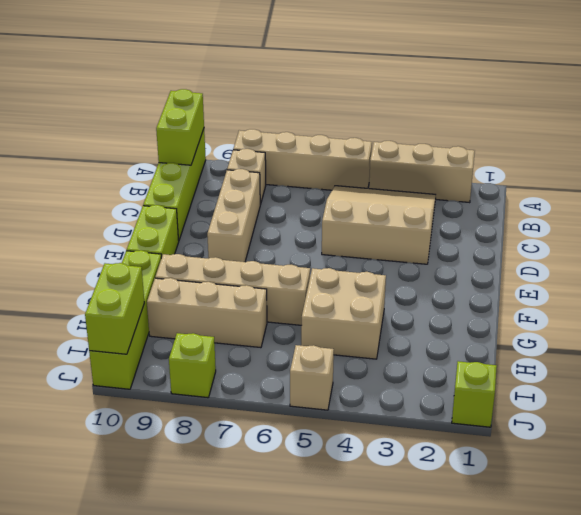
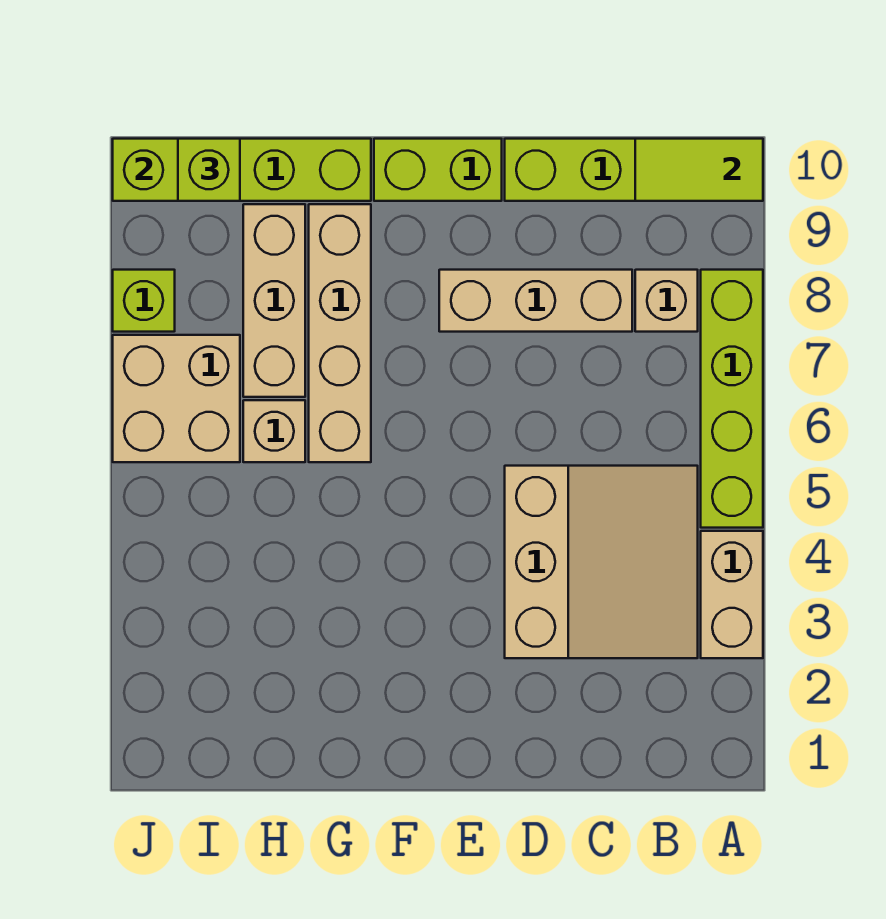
tan 1x3 brick [369,141,475,203] -> tan 1x2 brick [701,531,763,658]
tan 1x4 brick [233,129,372,190] -> lime 1x4 brick [701,270,763,528]
lime 1x2 brick [156,89,204,165] -> lime 1x2 tile [635,139,763,201]
tan 2x2 brick [301,268,386,359] -> tan 2x2 brick moved to [113,335,240,462]
lime 1x1 brick [452,361,497,427] -> lime 1x1 brick moved to [178,139,240,201]
tan 1x1 brick [290,345,334,410] -> tan 1x1 brick moved to [243,400,305,462]

